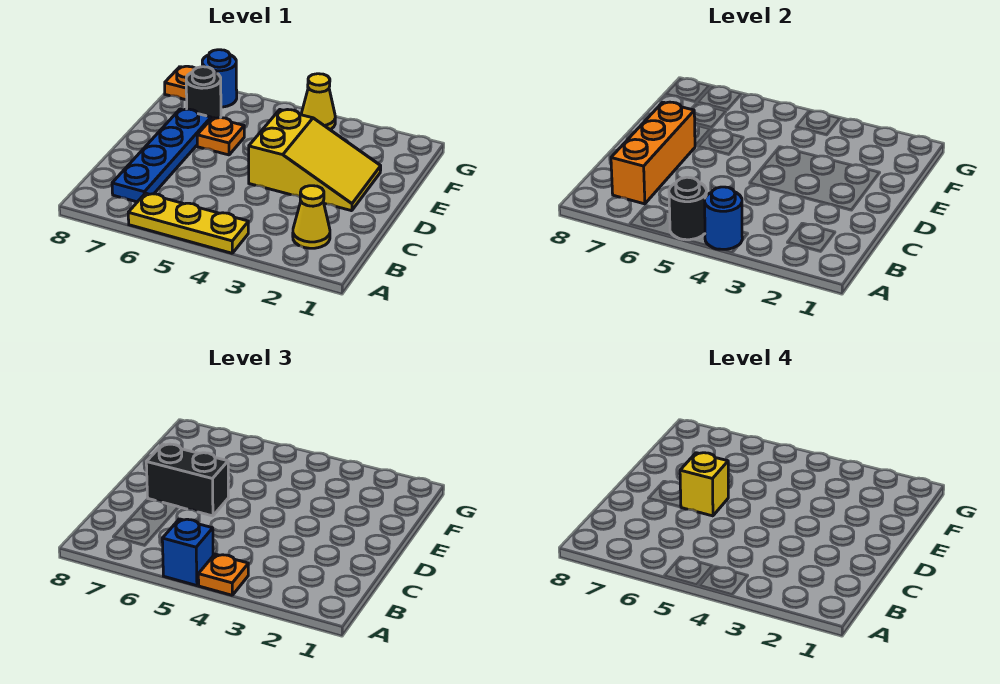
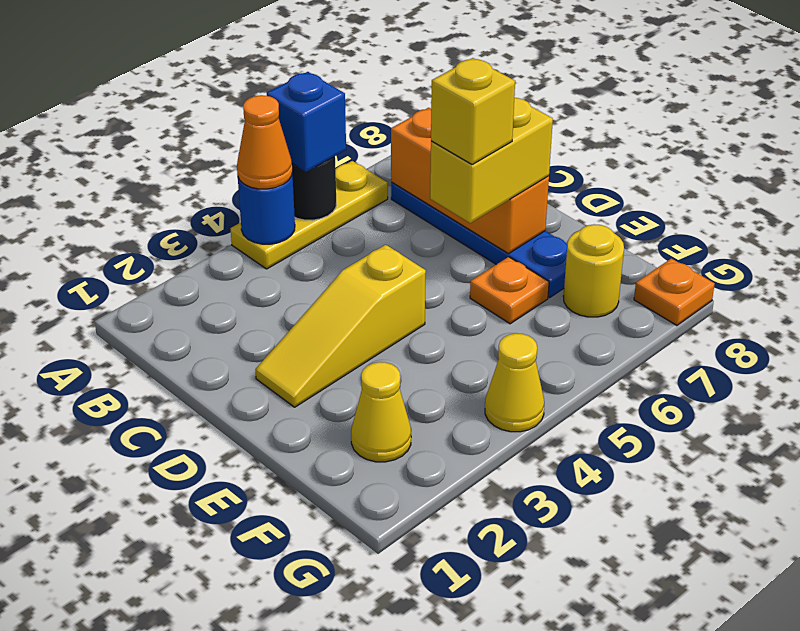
orange 1x1 plate [198,554,248,595] -> orange 1x1 cone [237,95,292,189]
yellow 1x1 cone [293,186,330,248] -> yellow 1x1 cone moved to [351,362,411,462]
yellow 2x3 slope [249,110,381,211] -> yellow 1x3 slope [255,245,426,407]
black 1x2 brick [146,444,228,516] -> yellow 1x2 brick [430,98,553,223]
black 1x1 round brick [186,67,221,119] -> yellow 1x1 round brick [563,224,624,317]
blue 1x1 round brick [202,50,237,107] -> none

